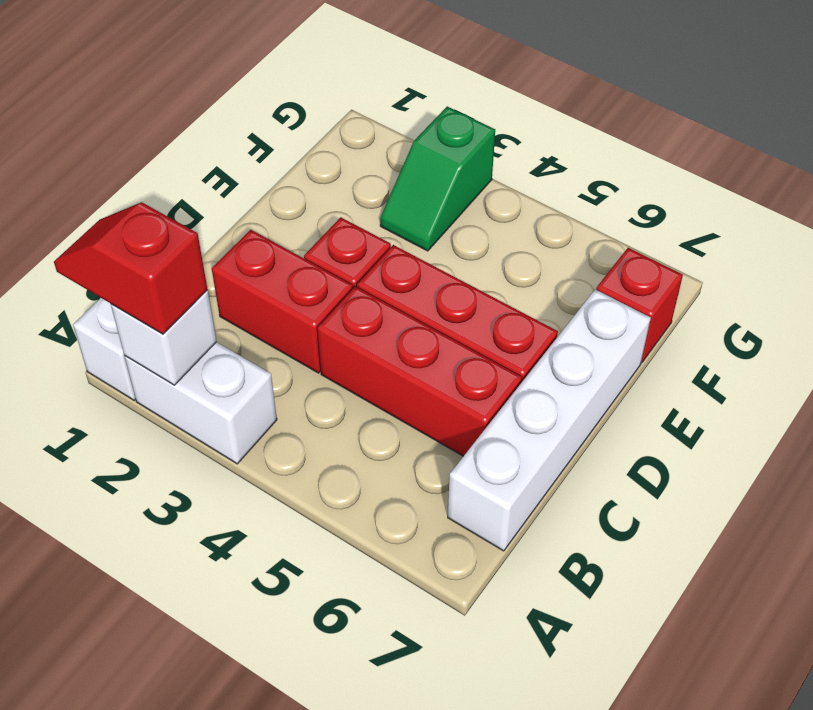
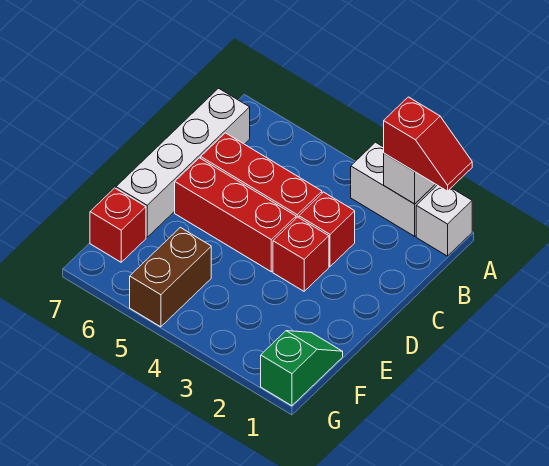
red 1x2 brick [212,230,353,373] -> red 1x1 brick [299,192,355,266]
green 1x2 slope [380,107,495,251] -> green 1x2 slope moved to [261,331,343,406]
none -> brown 1x2 brick [130,227,211,327]

